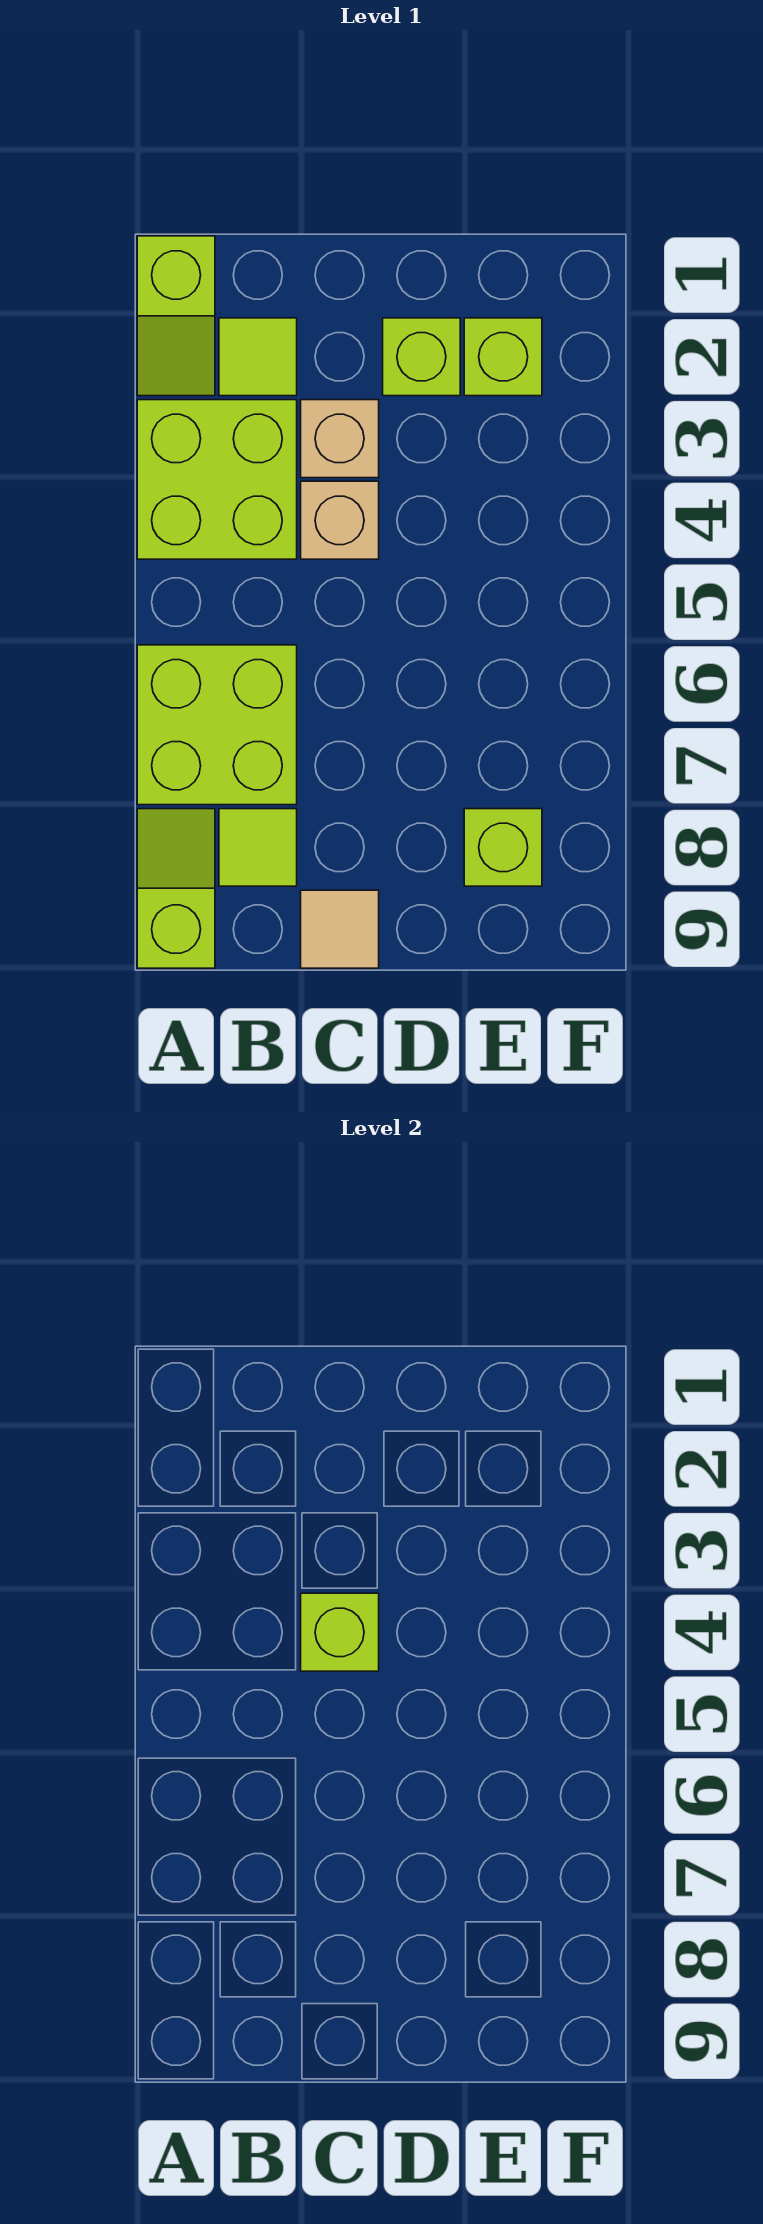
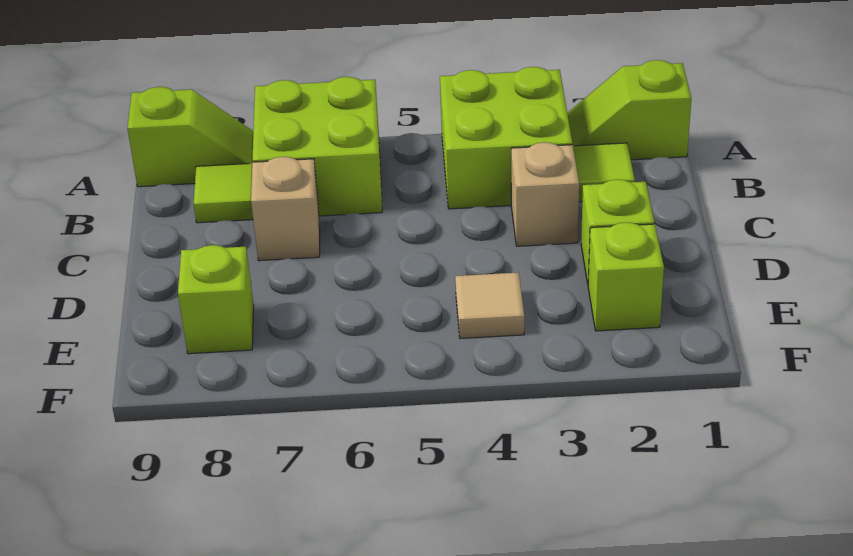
tan 1x1 brick [301,481,379,559] -> tan 1x1 brick moved to [251,157,320,261]
lime 1x1 brick [301,1593,379,1671] -> none
tan 1x1 tile [301,890,379,968] -> tan 1x1 tile moved to [455,272,524,339]

